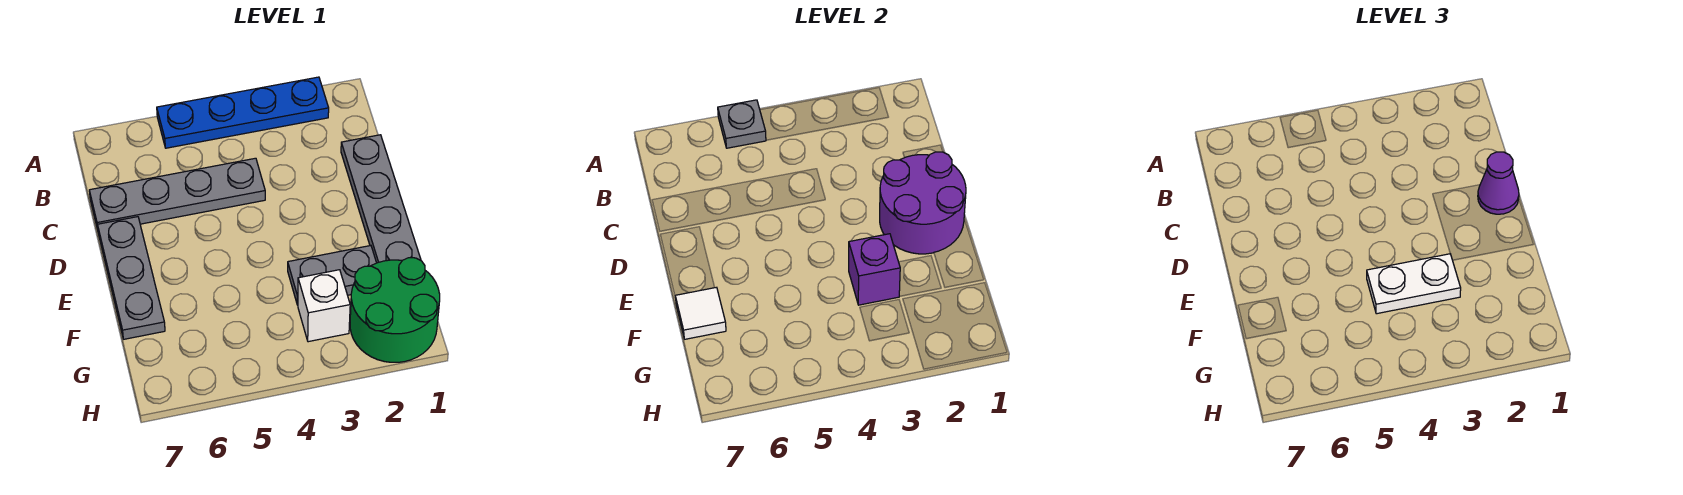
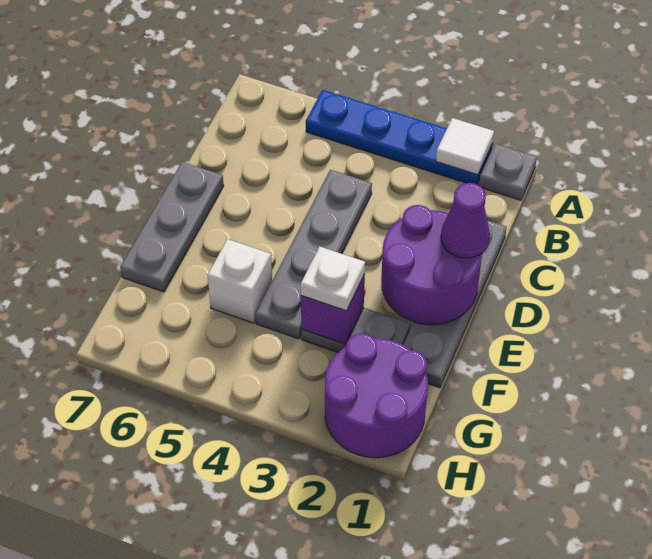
grey 1x1 plate [718,100,766,148] -> grey 1x1 plate moved to [479,144,537,200]
grey 1x4 plate [89,158,265,229] -> grey 1x4 plate turned to [255,170,372,339]
white 1x2 plate [1367,254,1461,314] -> white 1x1 plate [300,247,365,311]
white 1x1 tile [675,287,726,339] -> white 1x1 tile moved to [436,118,494,175]
green 2x2 round brick [350,258,440,362] -> purple 2x2 round brick [325,333,428,458]
white 1x1 brick [298,270,350,342] -> white 1x1 brick moved to [208,239,272,323]

